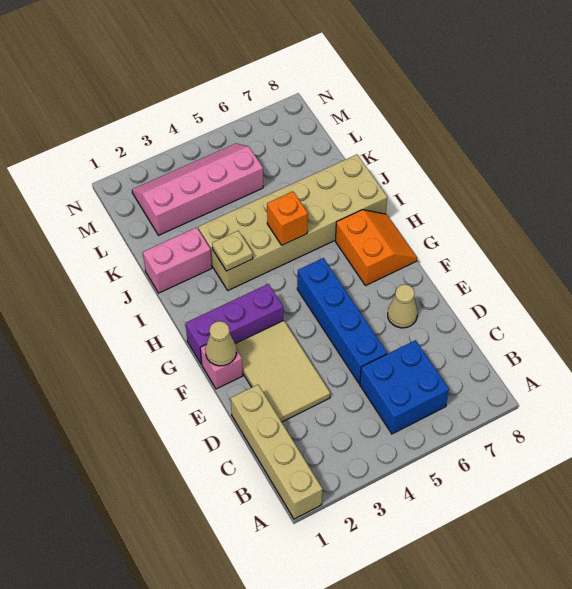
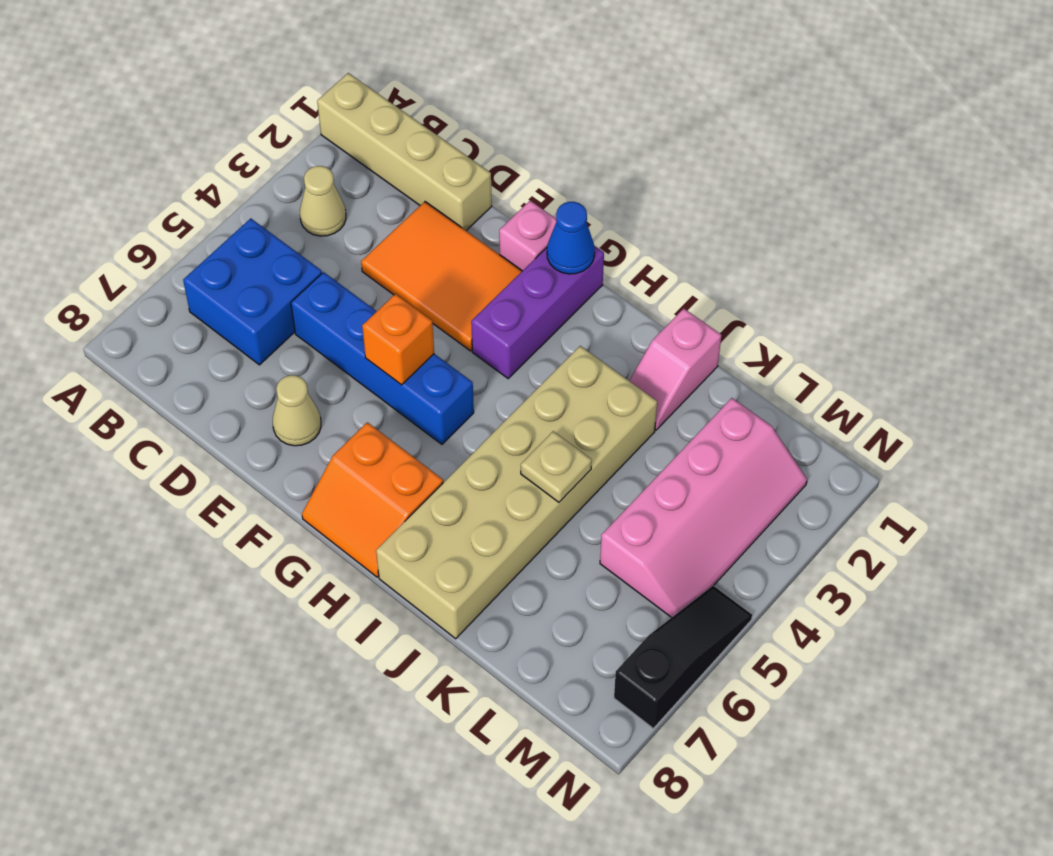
tan 2x3 tile [235,320,330,422] -> orange 2x3 tile [361,202,522,351]
tan 1x1 cone [205,321,236,366] -> tan 1x1 cone moved to [300,166,346,236]
none -> blue 1x1 cone [547,202,595,274]
tan 1x1 plate [212,231,253,271] -> tan 1x1 plate moved to [521,431,592,502]
orange 1x1 brick [267,192,308,245] -> orange 1x1 brick moved to [362,294,434,385]
pink 1x2 brick [143,227,212,293] -> pink 1x2 slope [629,309,721,430]
none -> black 1x3 slope [614,586,752,728]

